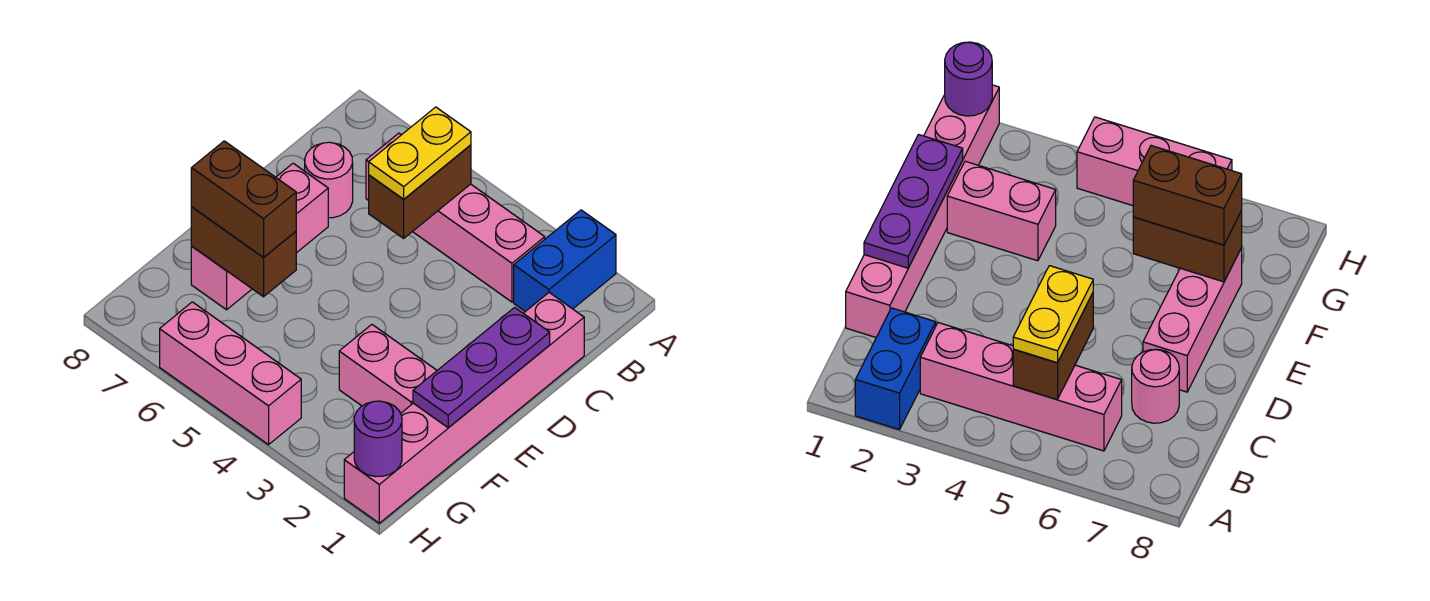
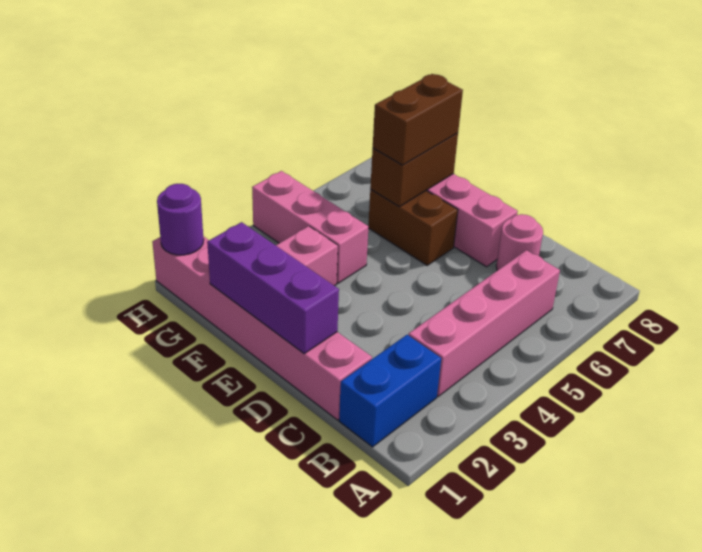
blue 1x2 brick [514,210,616,312] -> blue 1x2 brick turned to [339,335,441,447]
brown 1x2 brick [369,145,471,238] -> brown 1x2 brick moved to [368,190,458,265]
yellow 1x2 plate [369,107,471,199] -> none
purple 1x3 plate [413,307,550,428] -> purple 1x3 brick [207,222,339,354]
pink 1x3 brick [160,302,301,445] -> pink 1x3 brick turned to [252,171,368,283]

